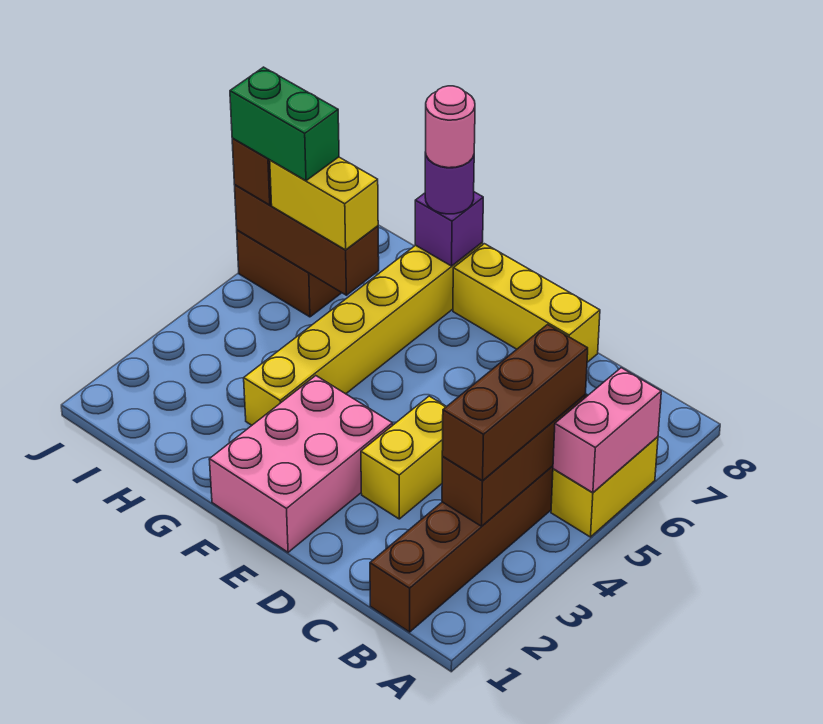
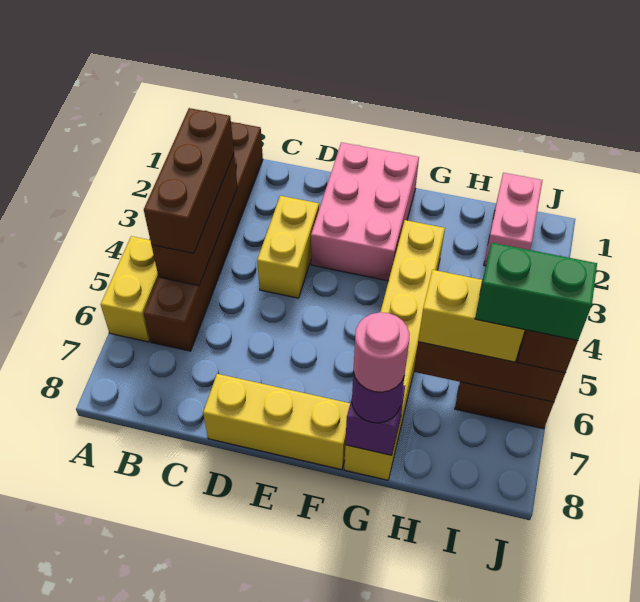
pink 1x2 brick [553,368,661,493] -> pink 1x2 brick moved to [484,173,543,266]

